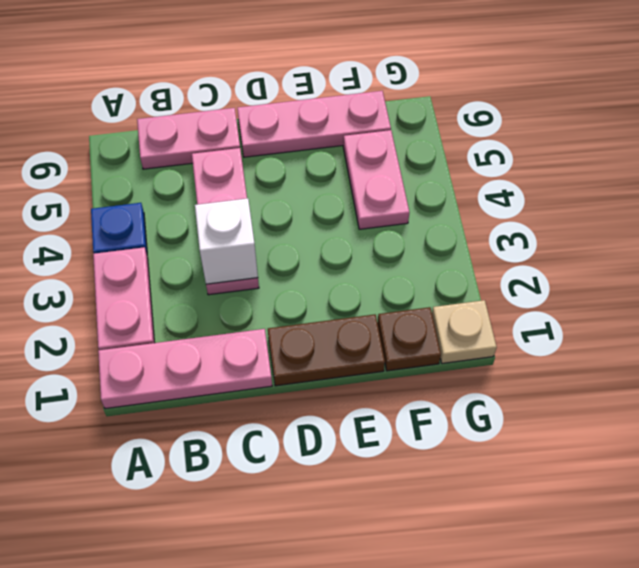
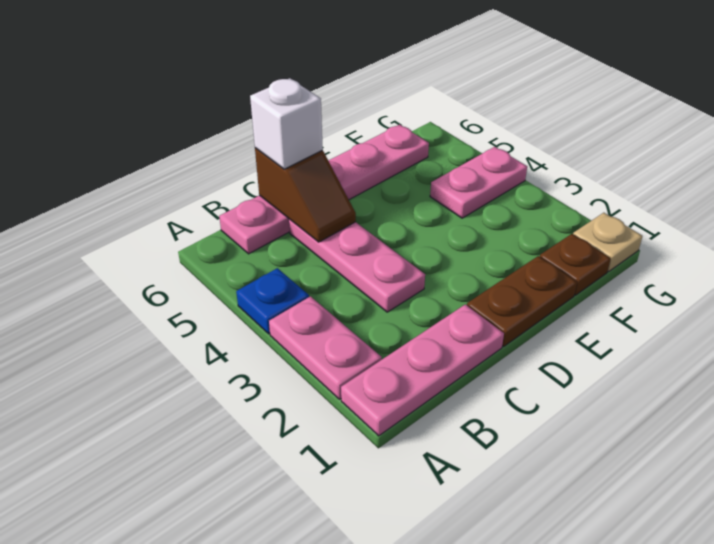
white 1x1 brick [195,198,258,284] -> white 1x1 brick moved to [250,78,323,169]
none -> brown 1x2 slope [255,148,356,242]
pink 1x2 plate [343,130,409,229] -> pink 1x2 plate turned to [430,147,527,218]

